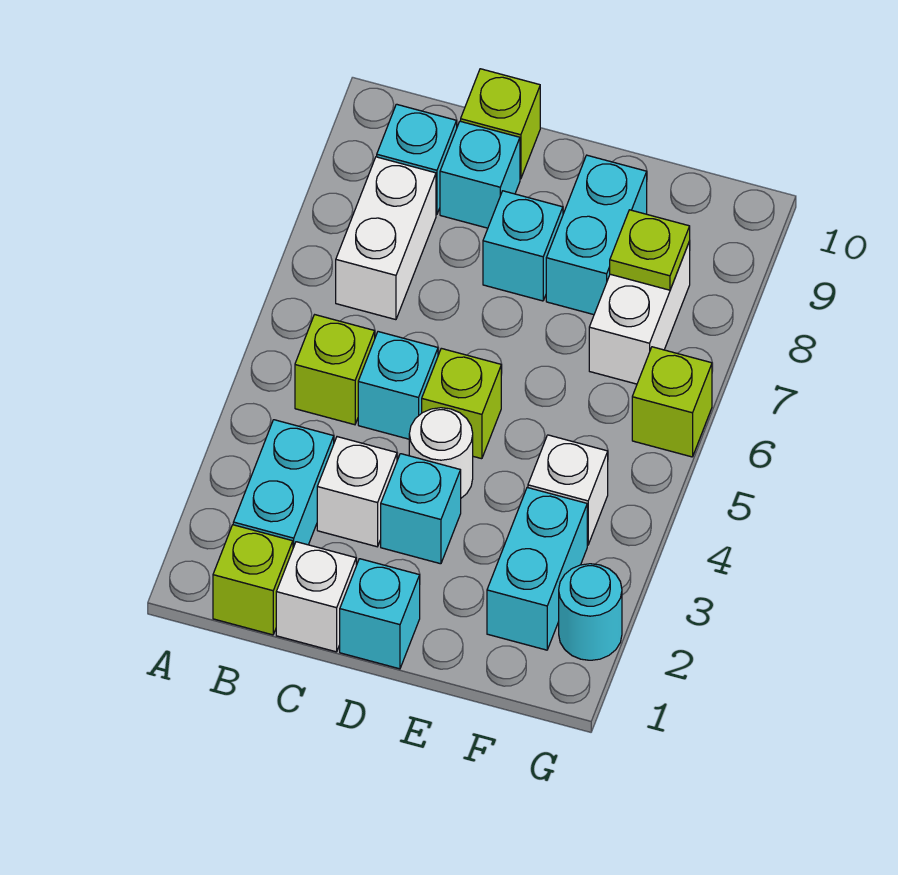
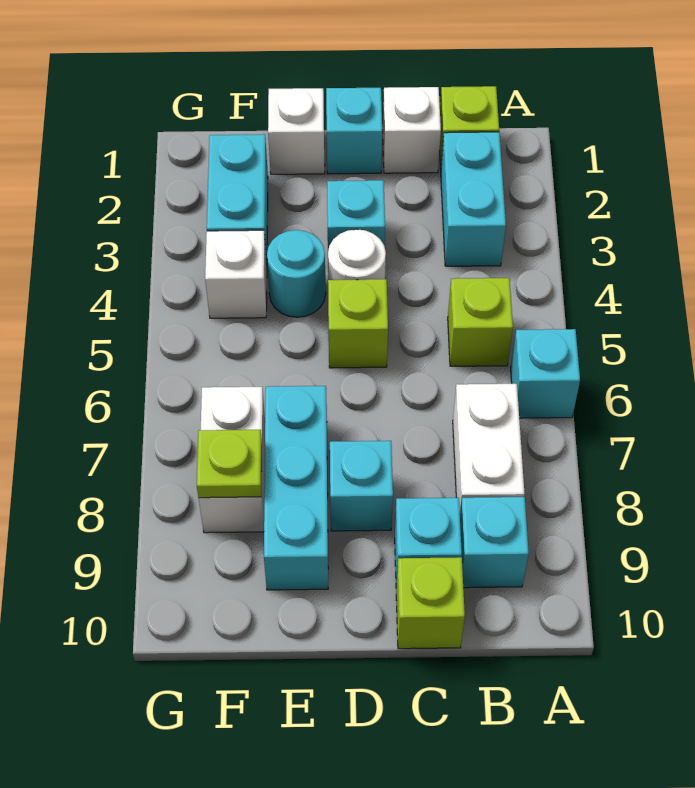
white 1x1 brick [317,437,397,547] -> white 1x1 brick moved to [268,88,325,174]
cyan 1x1 brick [358,332,438,439] -> cyan 1x1 brick moved to [511,329,580,418]
cyan 1x2 brick [546,155,647,315] -> cyan 1x3 brick [264,386,328,590]
cyan 1x1 round brick [559,564,622,660] -> cyan 1x1 round brick moved to [267,230,326,317]
lime 1x1 brick [632,347,712,457] -> none

